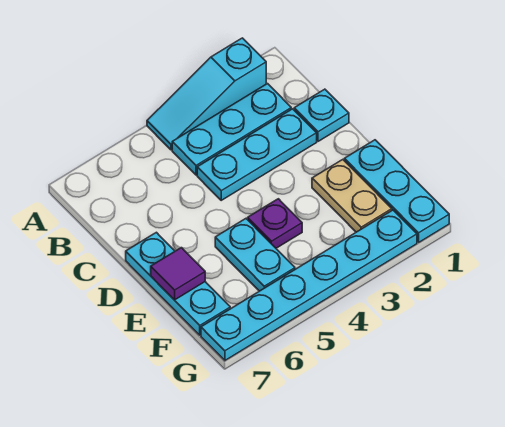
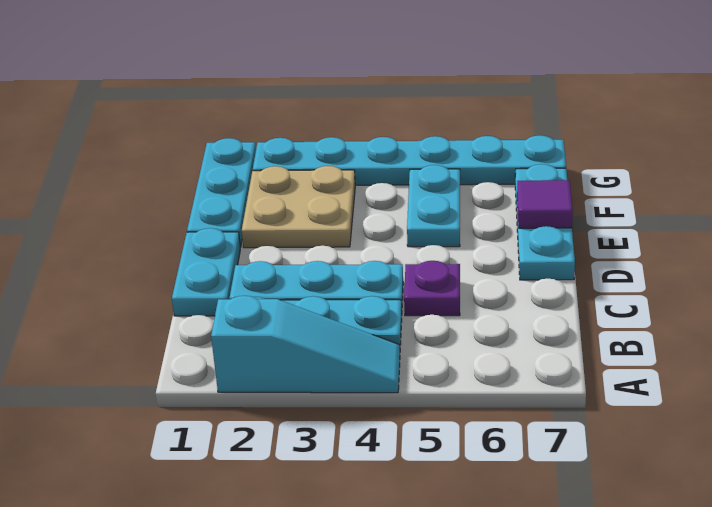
cyan 1x1 plate [294,89,349,141] -> cyan 1x2 plate [172,228,240,316]
tan 1x2 plate [312,160,392,232] -> tan 2x2 plate [242,166,355,248]
purple 1x1 plate [248,199,302,248] -> purple 1x1 plate moved to [404,261,460,316]

